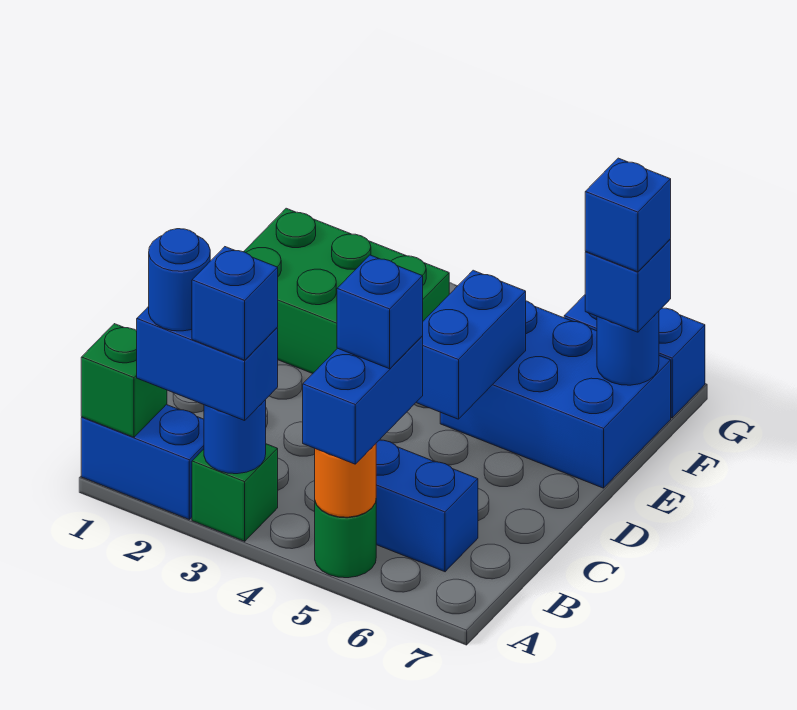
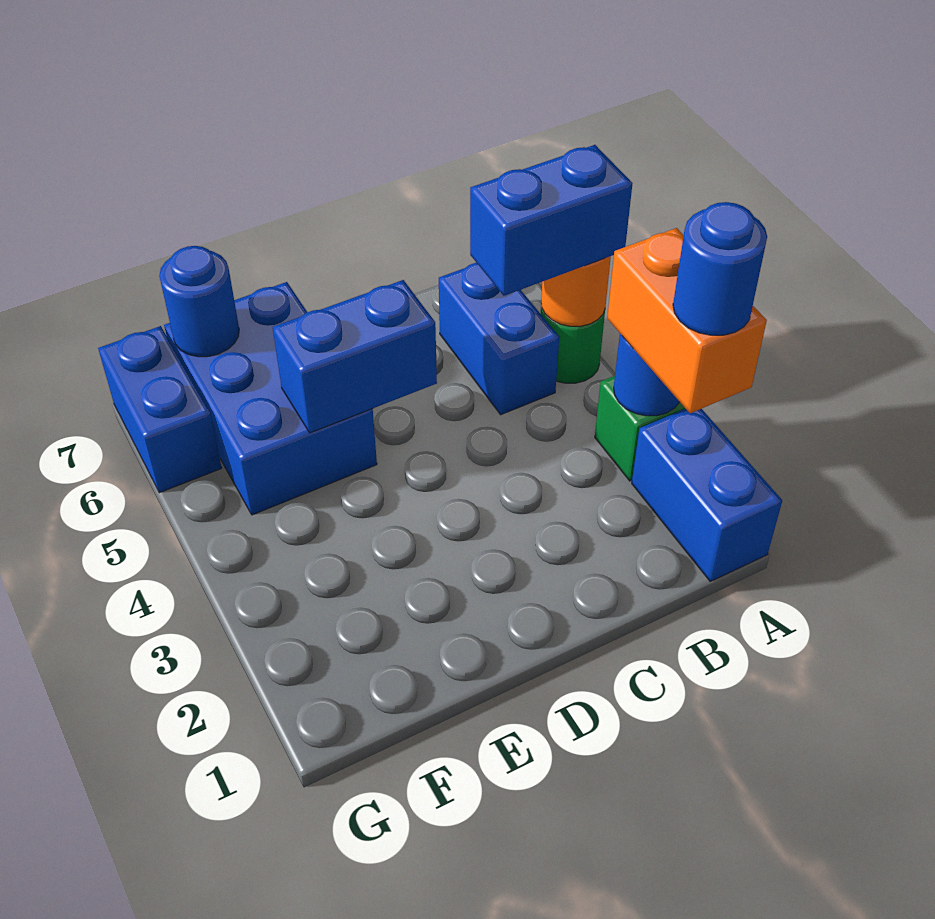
green 1x1 brick [81,324,167,437] -> none
blue 1x2 brick [137,306,278,421] -> orange 1x2 brick [607,228,767,413]
blue 1x1 brick [192,247,278,360] -> none
blue 1x1 brick [337,255,423,369] -> none
green 2x3 brick [244,208,449,373] -> none
blue 1x1 brick [585,239,671,332] -> none
blue 1x1 brick [585,158,671,272] -> none

